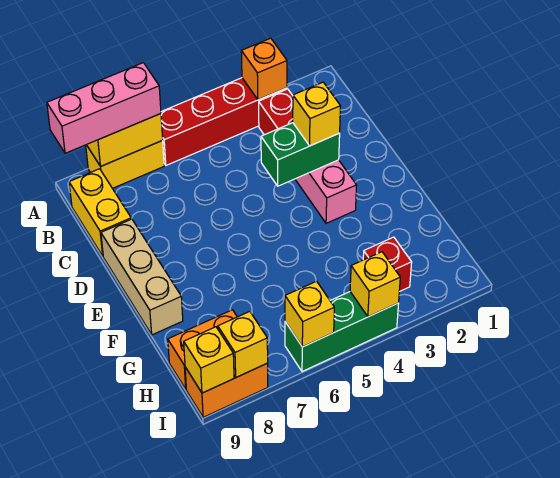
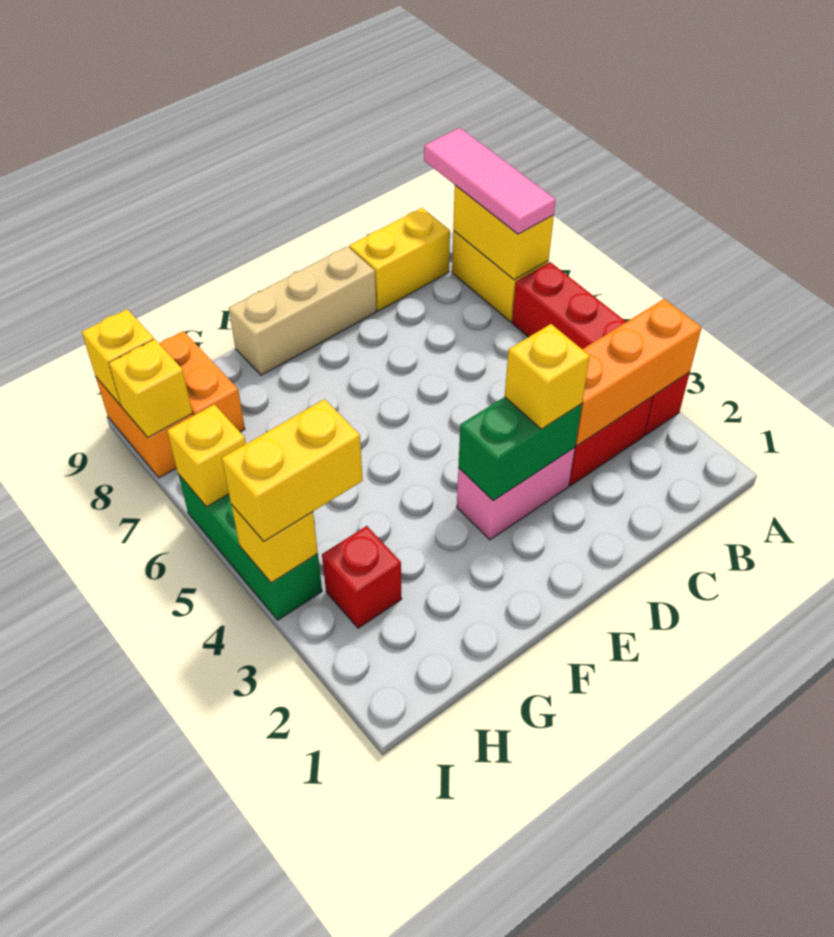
orange 1x1 brick [241,38,287,100] -> orange 1x3 brick [575,299,702,446]
pink 1x3 brick [47,63,161,153] -> pink 1x3 tile [424,128,556,234]
green 1x2 brick [261,123,340,186] -> green 1x2 brick turned to [458,397,582,501]
none -> yellow 1x2 brick [222,399,363,541]

